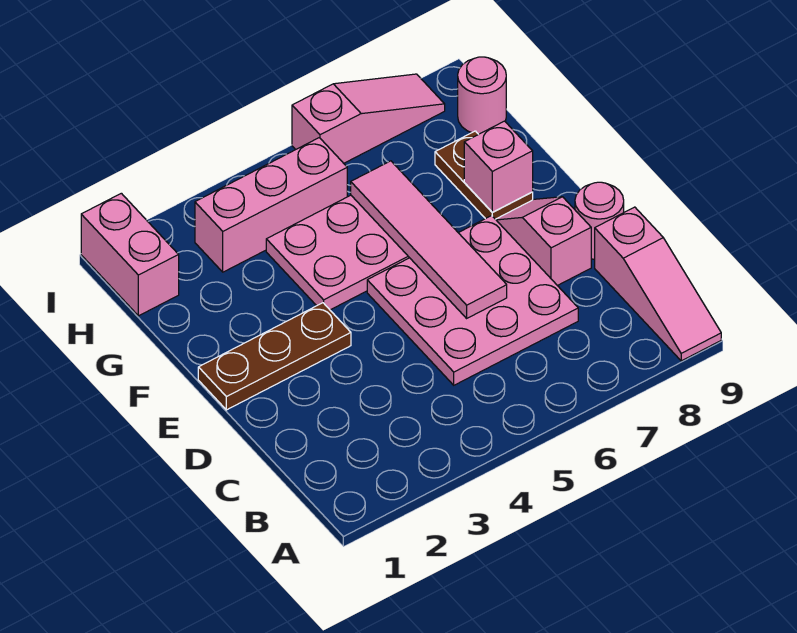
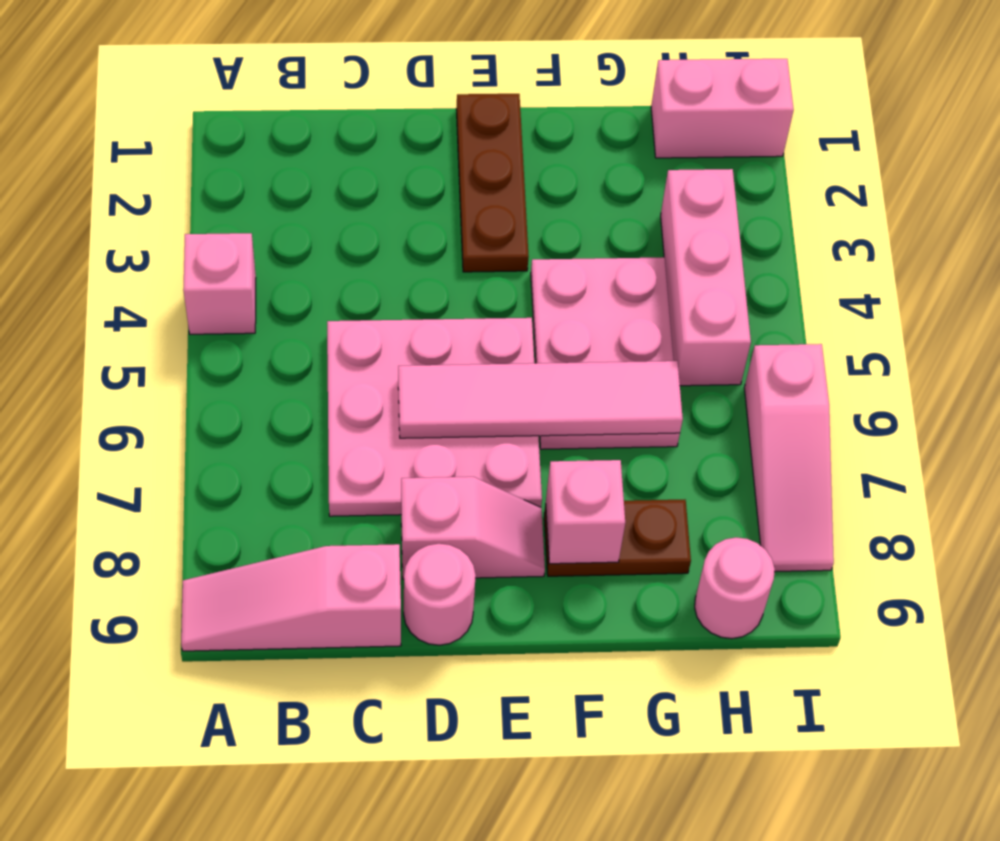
none -> pink 1x1 brick [183,233,256,334]

